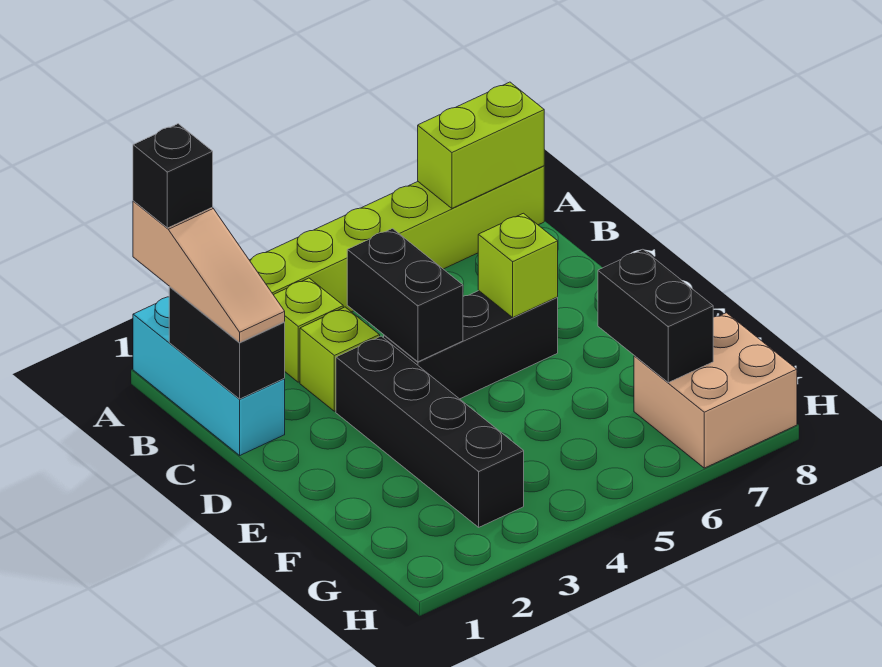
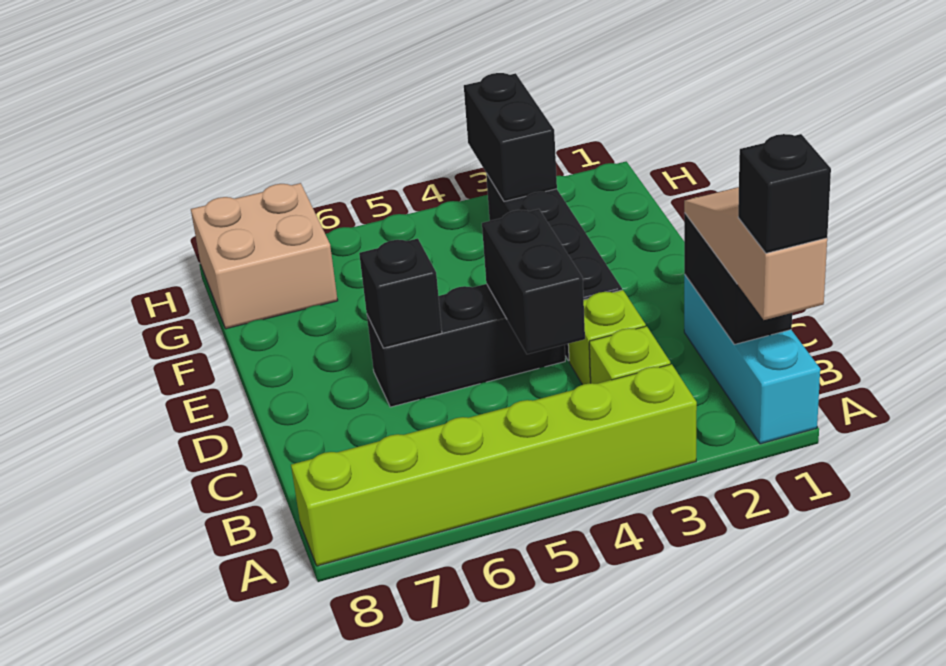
lime 1x2 brick [418,82,544,208] -> none
lime 1x1 brick [478,213,558,317] -> black 1x1 brick [359,239,442,348]
black 1x2 brick [598,249,713,383] -> black 1x2 brick moved to [464,73,557,201]

